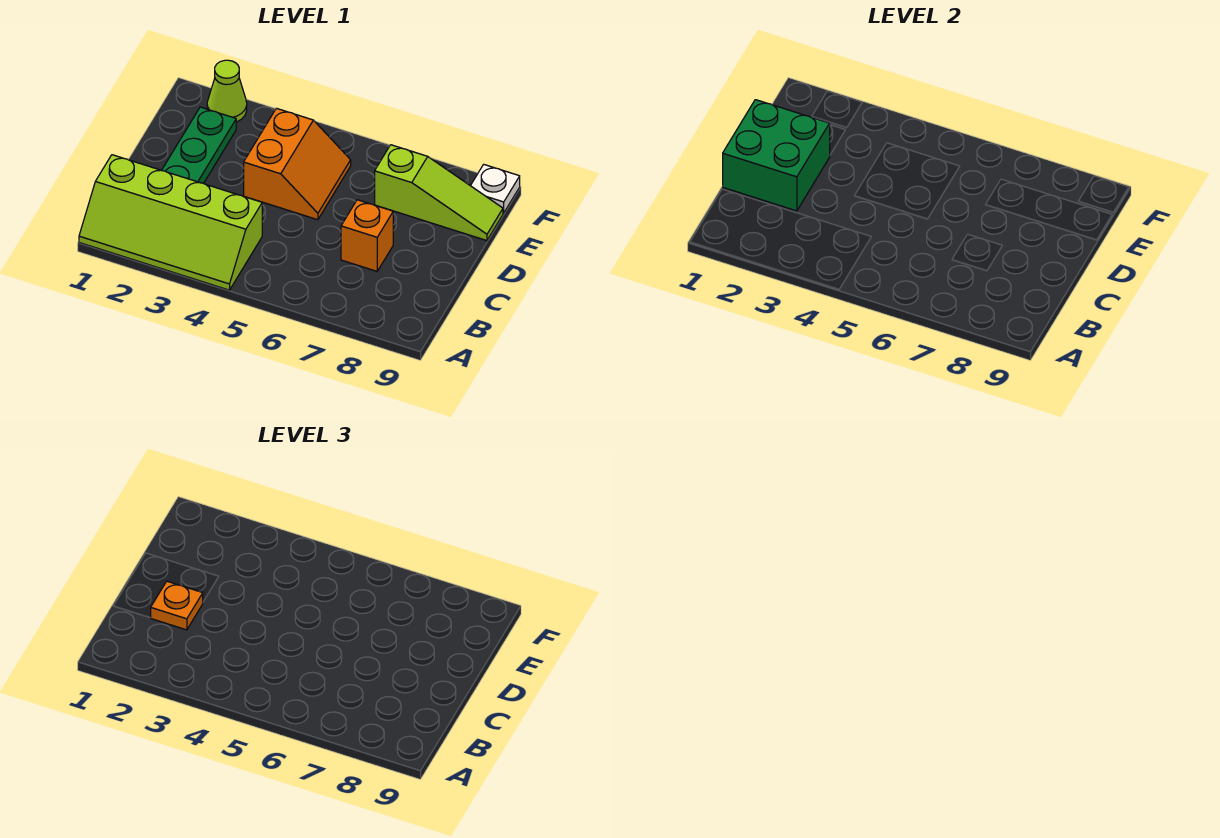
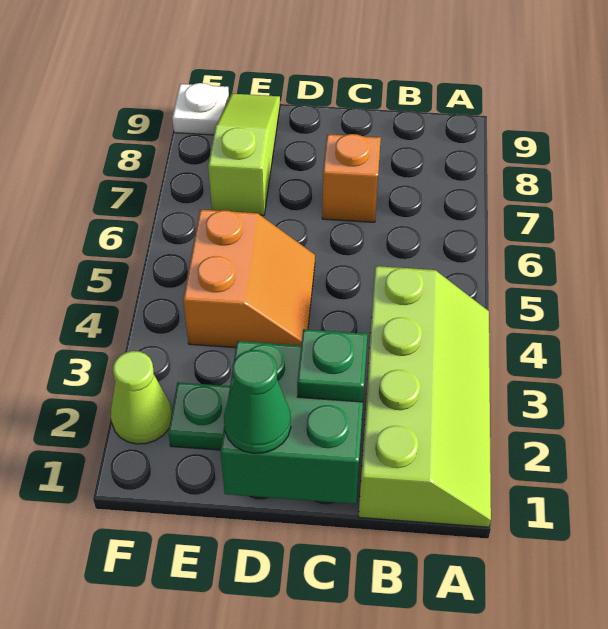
orange 1x1 plate [151,581,203,630] -> green 1x1 plate [297,329,367,402]
none -> green 1x1 cone [224,350,291,453]
orange 2x2 slope [244,108,351,220] -> orange 2x2 slope turned to [183,210,315,348]

